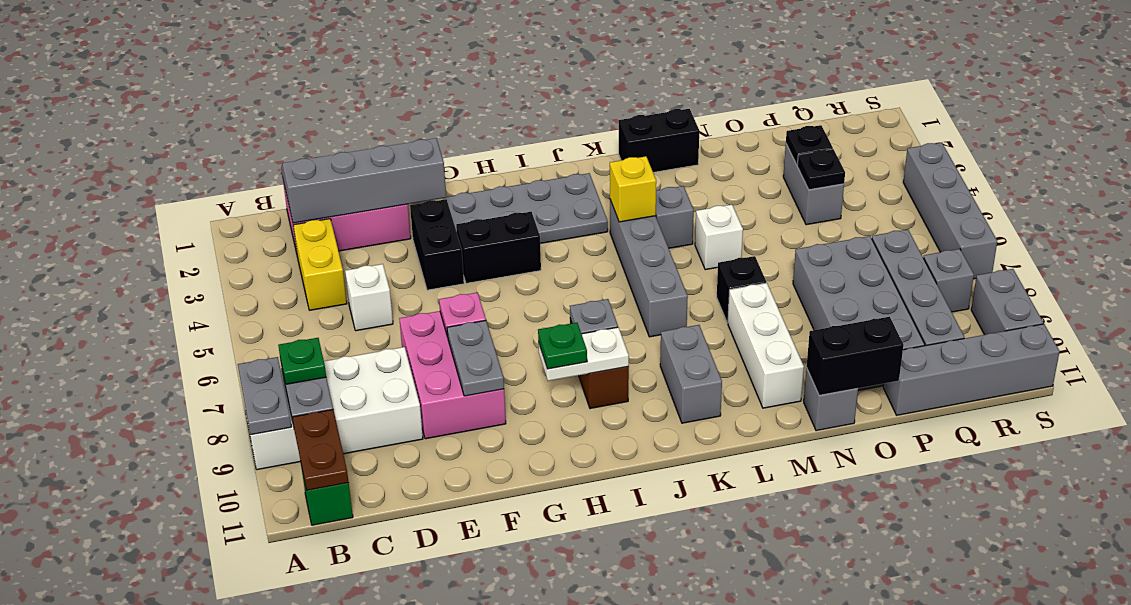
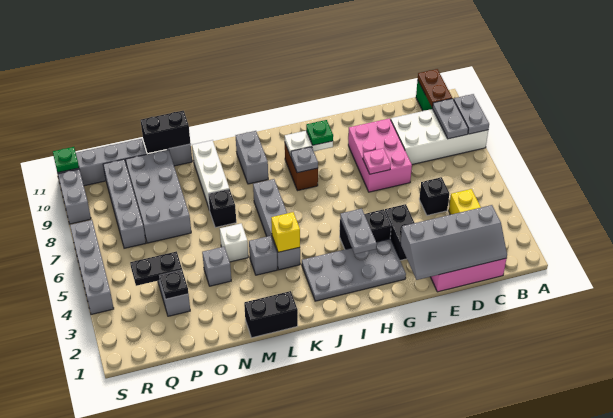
green 1x1 plate [278,338,326,384] -> green 1x1 plate moved to [53,147,79,173]
white 1x1 brick [345,264,393,331] -> black 1x1 brick [419,177,449,215]
grey 1x2 plate [447,321,504,396] -> grey 1x2 plate moved to [340,209,377,254]
black 1x1 plate [797,149,845,190] -> black 1x2 plate [130,251,182,286]
grey 1x1 brick [924,249,974,312] -> grey 1x1 brick moved to [202,247,231,286]

